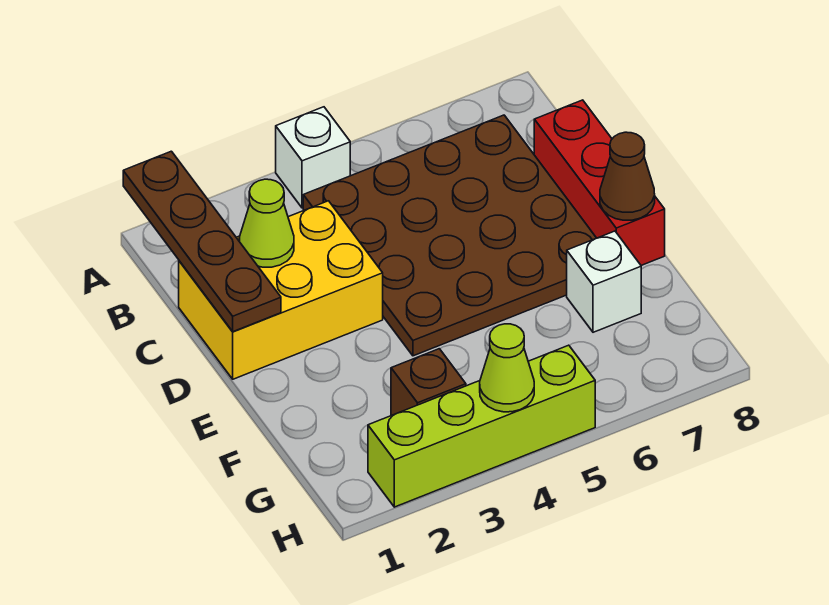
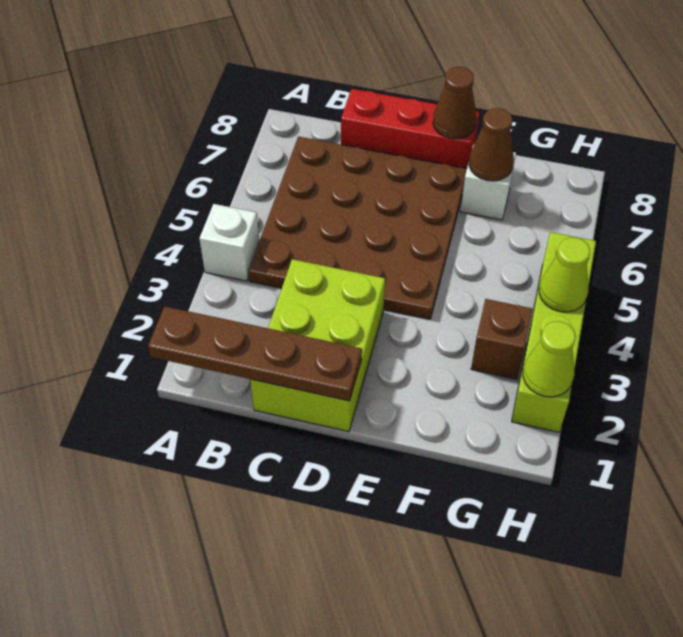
yellow 2x3 brick [179,201,383,379] -> lime 2x3 brick [250,259,385,432]
lime 1x1 cone [239,179,294,267] -> lime 1x1 cone moved to [523,321,576,397]
none -> brown 1x1 cone [469,108,514,181]

